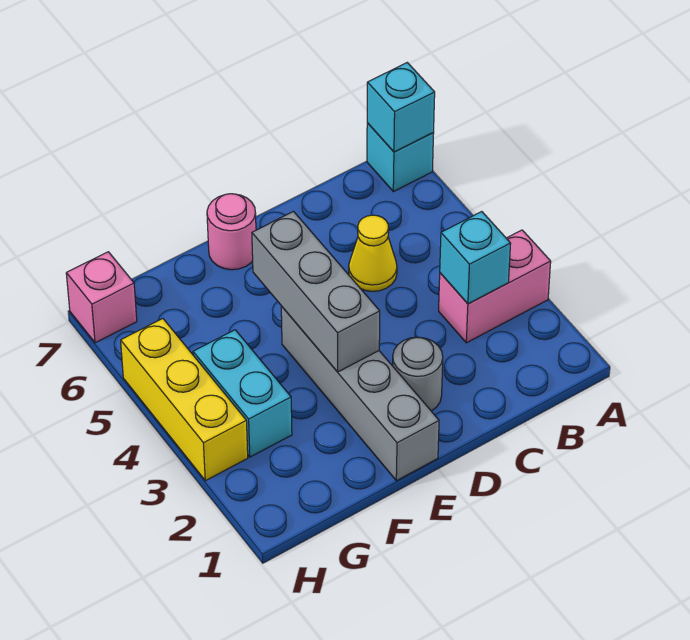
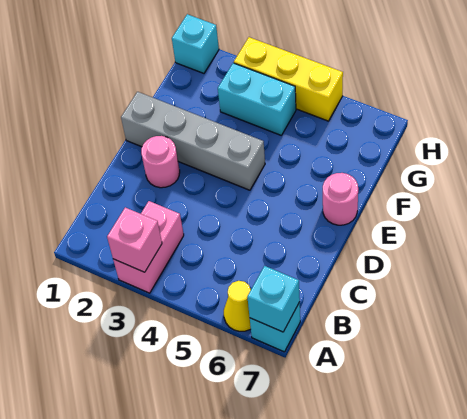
cyan 1x1 brick [440,212,511,304] -> cyan 1x1 brick moved to [172,14,219,73]
yellow 1x1 cone [349,215,397,291] -> yellow 1x1 cone moved to [224,281,251,331]
grey 1x1 round brick [392,337,443,411] -> pink 1x1 round brick [141,136,180,188]
grey 1x3 brick [252,212,380,372] -> none
pink 1x1 brick [66,252,137,343] -> pink 1x1 brick moved to [107,207,162,272]

